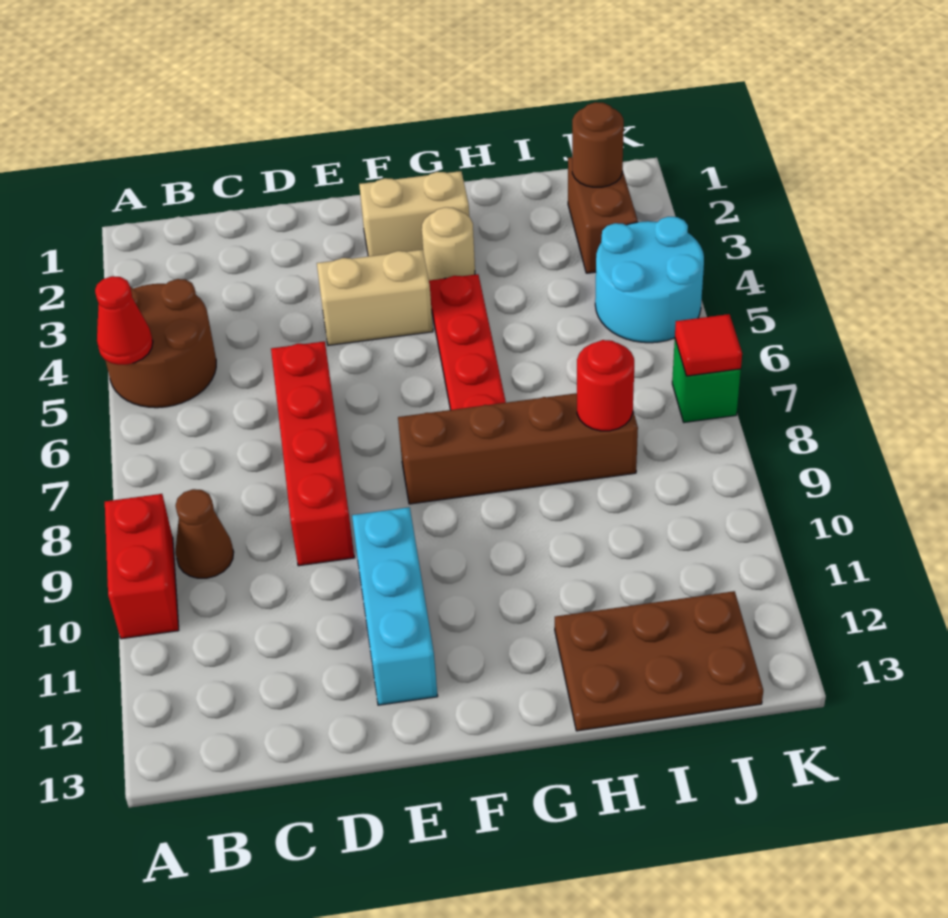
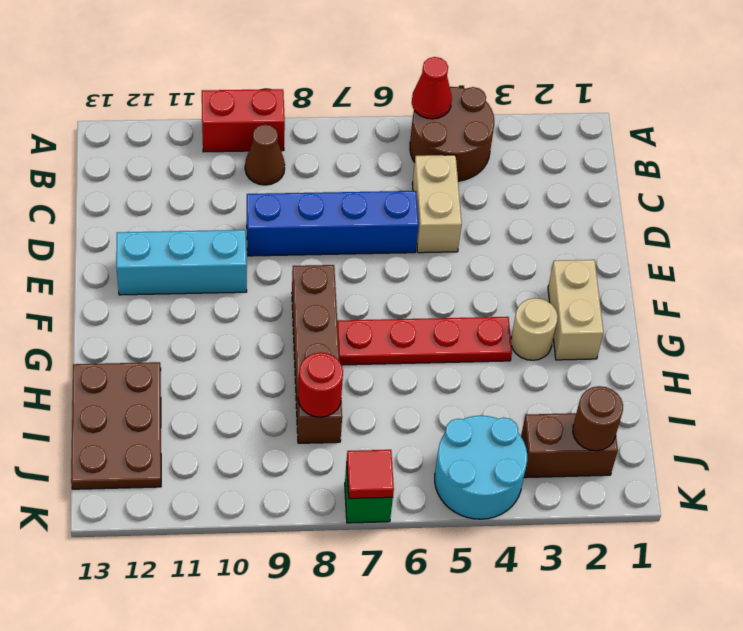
red 1x4 brick [271,341,354,566] -> blue 1x4 brick [247,191,419,256]
tan 1x2 brick [317,250,433,345] -> tan 1x2 brick moved to [412,155,462,253]

